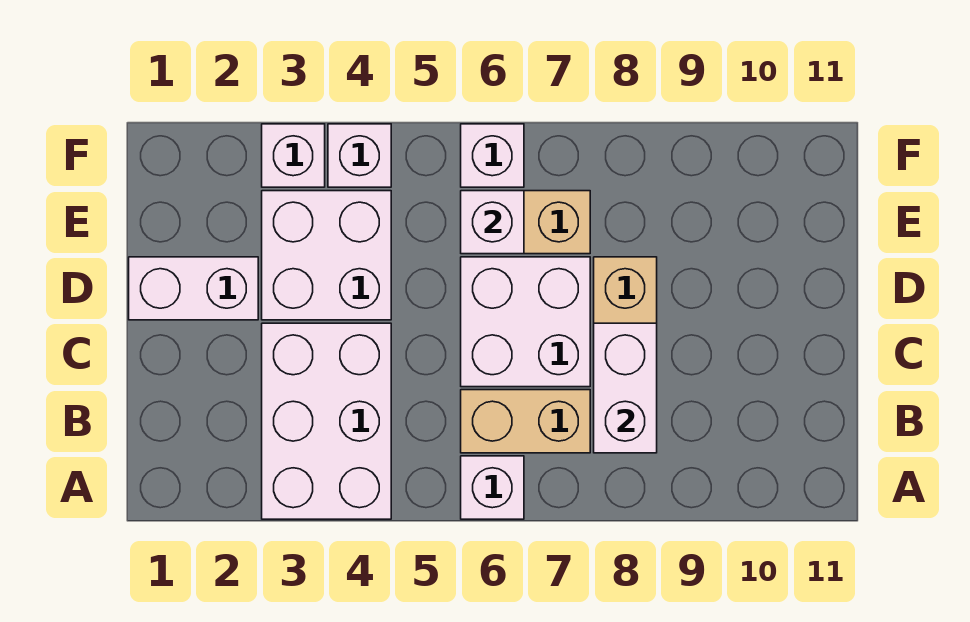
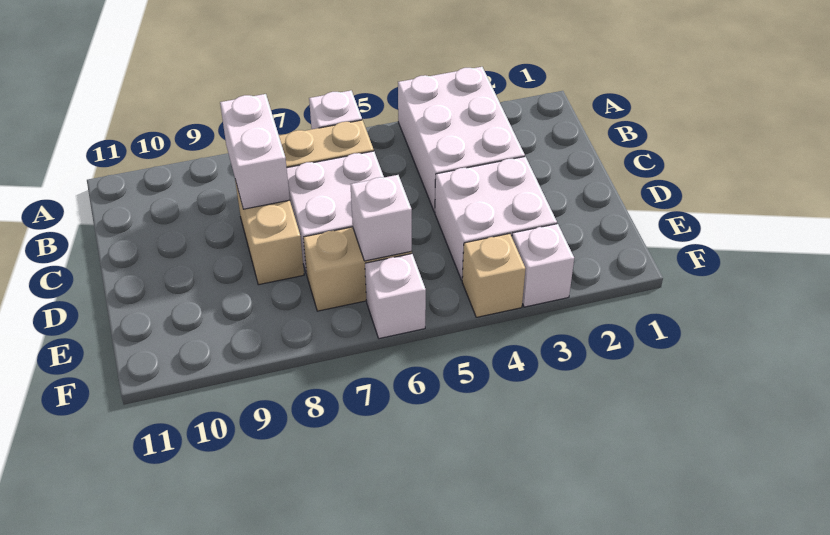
white 1x2 brick [129,257,258,320] -> none
white 1x1 brick [328,124,391,187] -> tan 1x1 brick [462,234,525,317]

